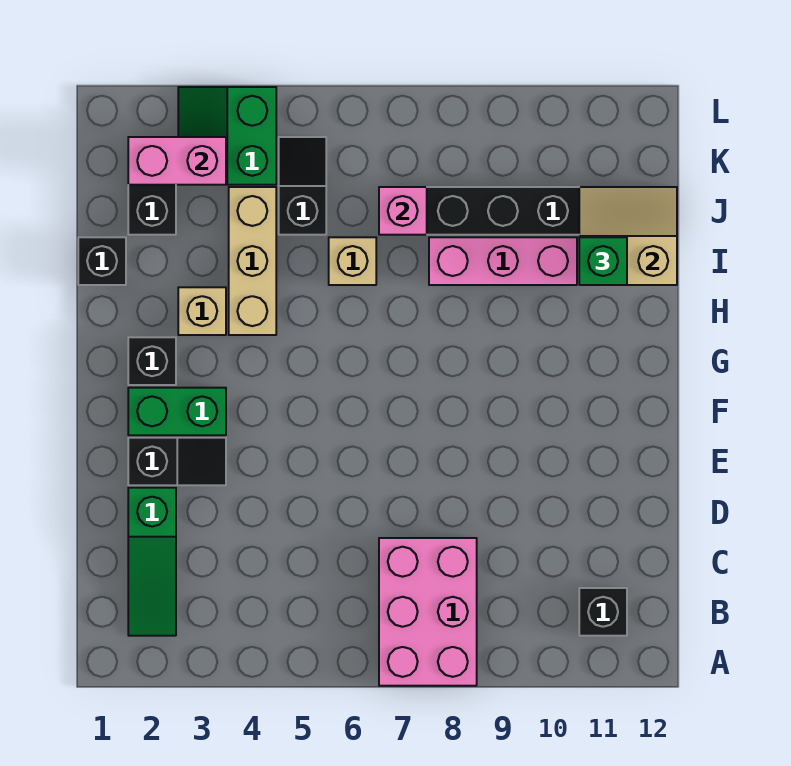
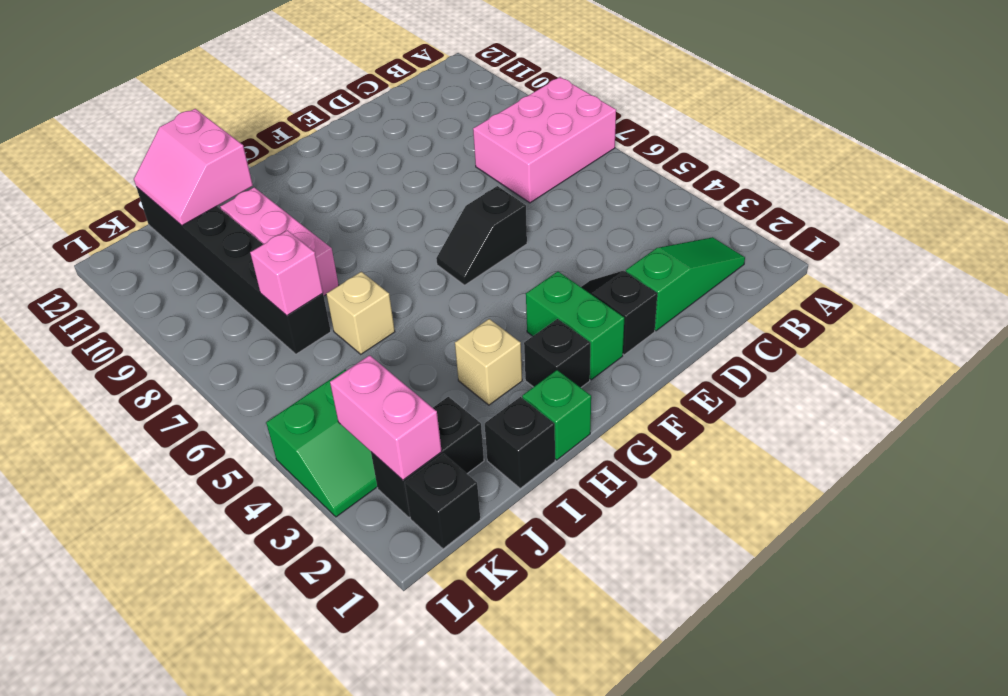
black 1x1 brick [579,588,627,636] -> black 1x1 brick moved to [405,454,480,549]
tan 1x3 brick [229,187,276,335] -> none
tan 2x2 slope [579,187,677,285] -> pink 2x2 slope [134,109,253,225]
green 1x1 brick [579,237,627,285] -> green 1x1 brick moved to [522,370,591,460]
black 1x2 slope [279,137,326,235] -> black 1x2 slope moved to [436,186,527,285]

